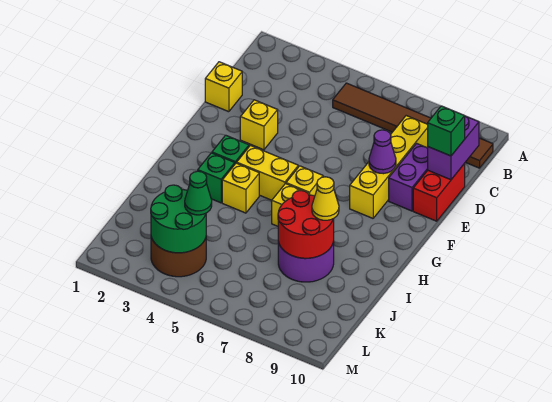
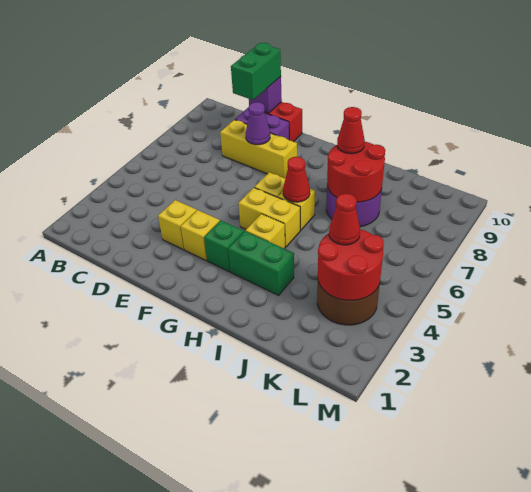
brown 1x6 tile [333,83,493,168] -> none
yellow 1x4 brick [350,116,428,218] -> yellow 1x3 brick [220,120,297,179]
purple 1x2 brick [428,116,479,180] -> purple 1x1 brick [249,77,282,113]
yellow 1x1 brick [205,62,242,112] -> yellow 1x1 brick moved to [181,210,220,260]
green 1x1 brick [428,106,465,156] -> green 1x2 brick [231,43,281,100]
yellow 1x2 brick [237,145,298,200] -> yellow 1x2 brick turned to [238,188,300,247]
green 1x1 brick [198,153,235,203] -> green 1x2 brick [228,231,294,295]
none -> red 1x1 cone [283,156,310,202]
yellow 1x1 cone [312,177,339,220] -> red 1x1 cone [337,107,365,154]
green 2x2 round brick [151,185,206,253] -> red 2x2 round brick [318,229,384,300]
green 1x1 cone [185,171,212,215] -> red 1x1 cone [329,194,360,245]

